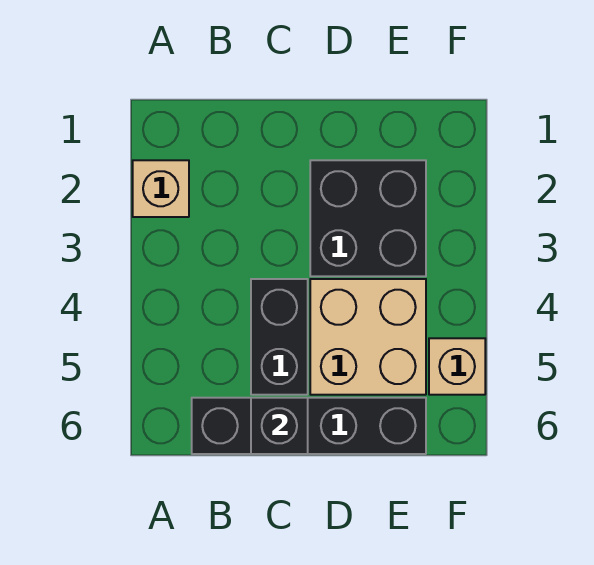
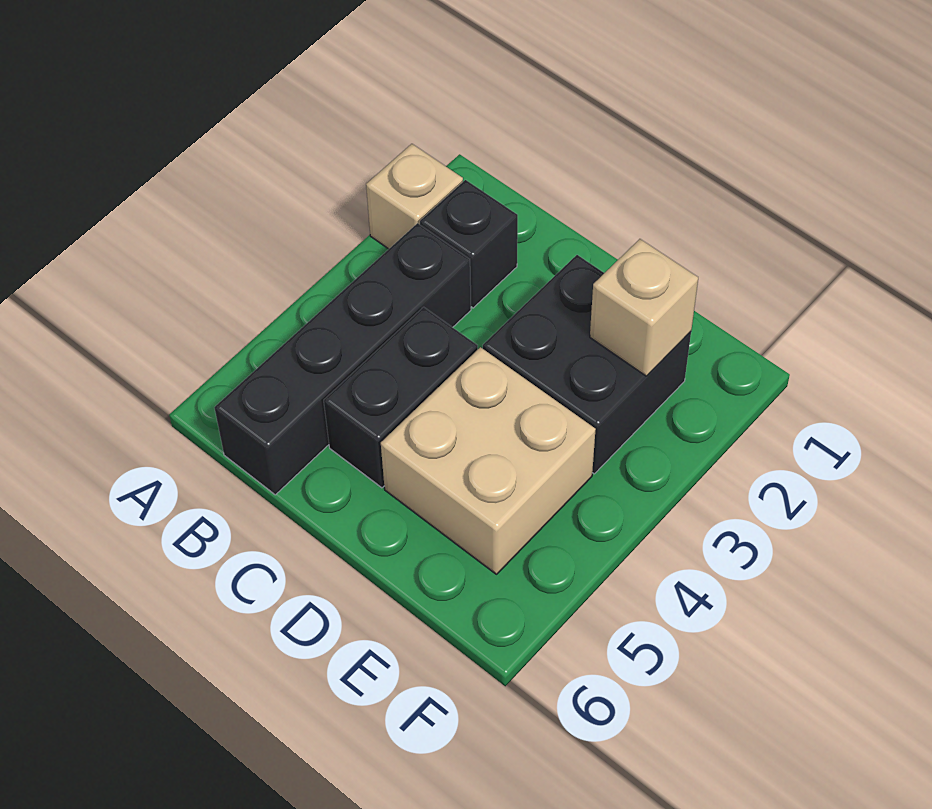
black 1x4 brick [192,398,426,454] -> black 1x4 brick turned to [214,223,471,495]
black 1x1 brick [251,398,308,454] -> black 1x1 brick moved to [420,180,518,308]
tan 1x1 brick [429,338,485,395] -> tan 1x1 brick moved to [590,239,698,376]

